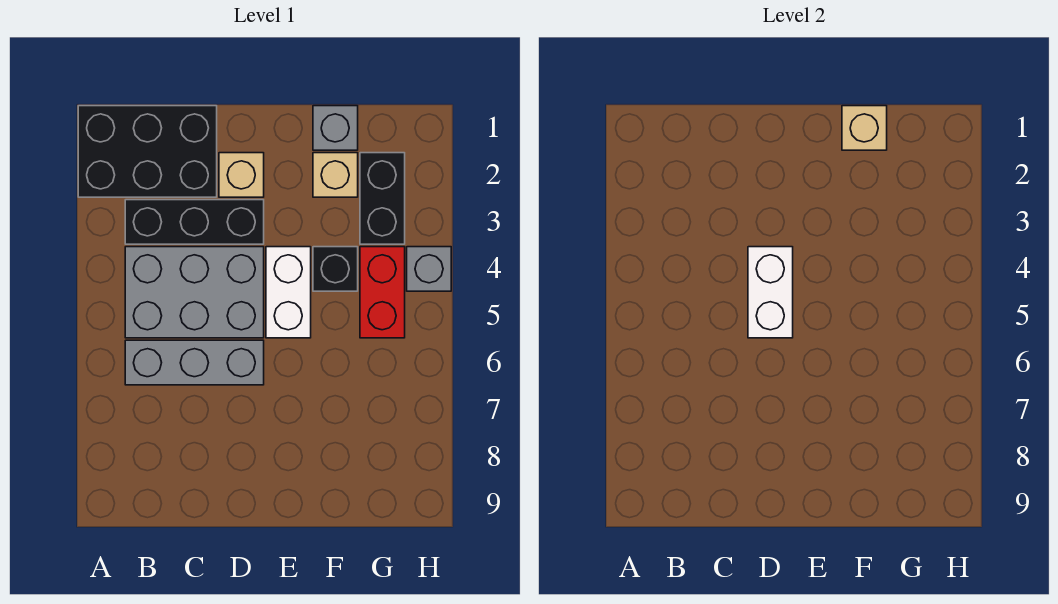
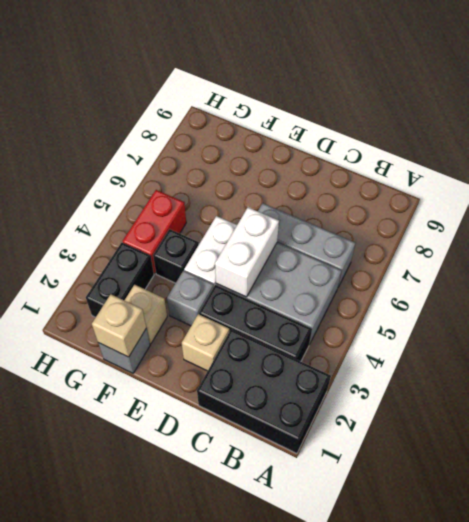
grey 1x1 brick [407,247,451,291] -> grey 1x1 brick moved to [167,271,214,326]

